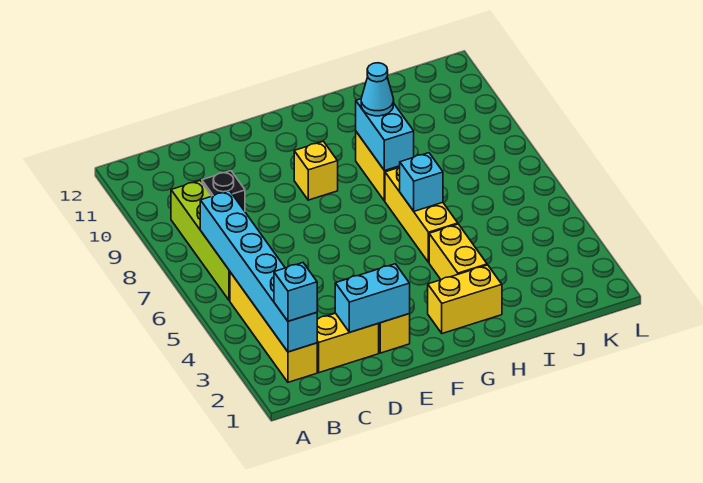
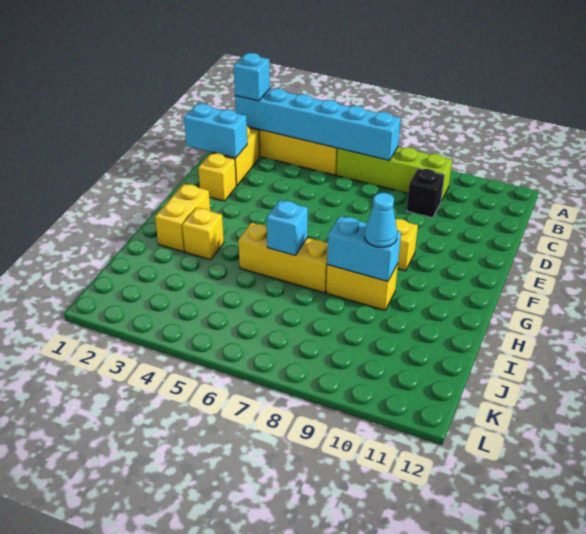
cyan 1x2 brick [335,264,410,332] -> cyan 1x2 brick turned to [184,104,247,158]
yellow 1x2 brick [429,224,487,280] -> yellow 1x1 brick [182,208,224,260]

